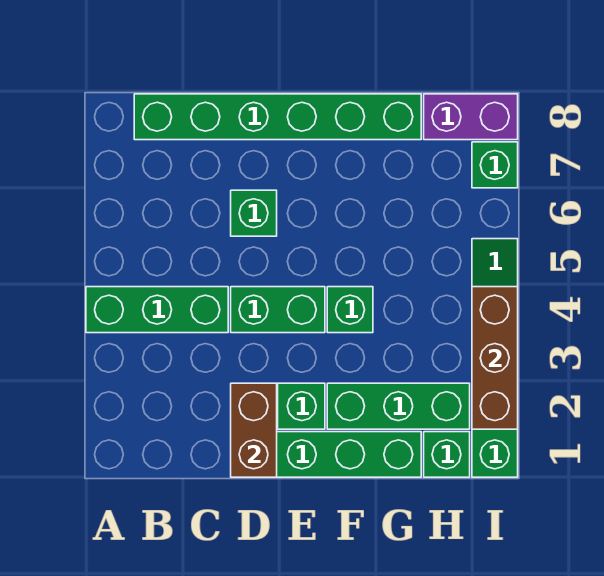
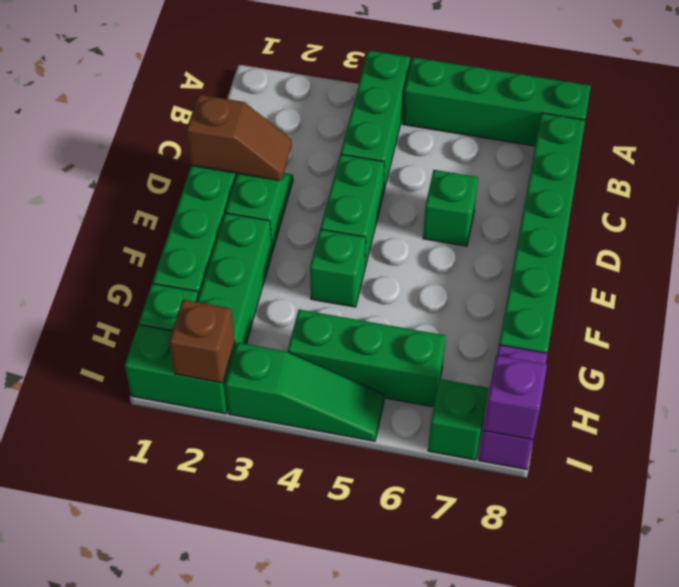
none -> green 1x4 brick [403,58,591,146]
brown 1x2 brick [231,383,277,477] -> brown 1x2 slope [187,95,292,181]
none -> green 1x3 brick [288,310,446,407]
brown 1x3 brick [472,287,518,429] -> brown 1x1 brick [169,300,235,383]
none -> purple 1x1 brick [483,355,547,440]

